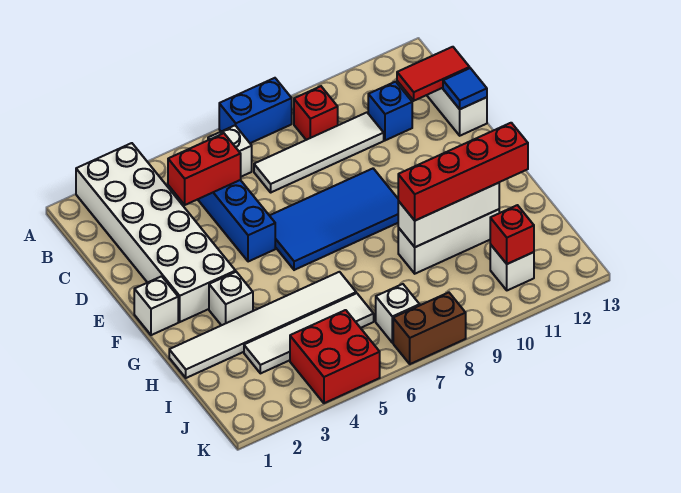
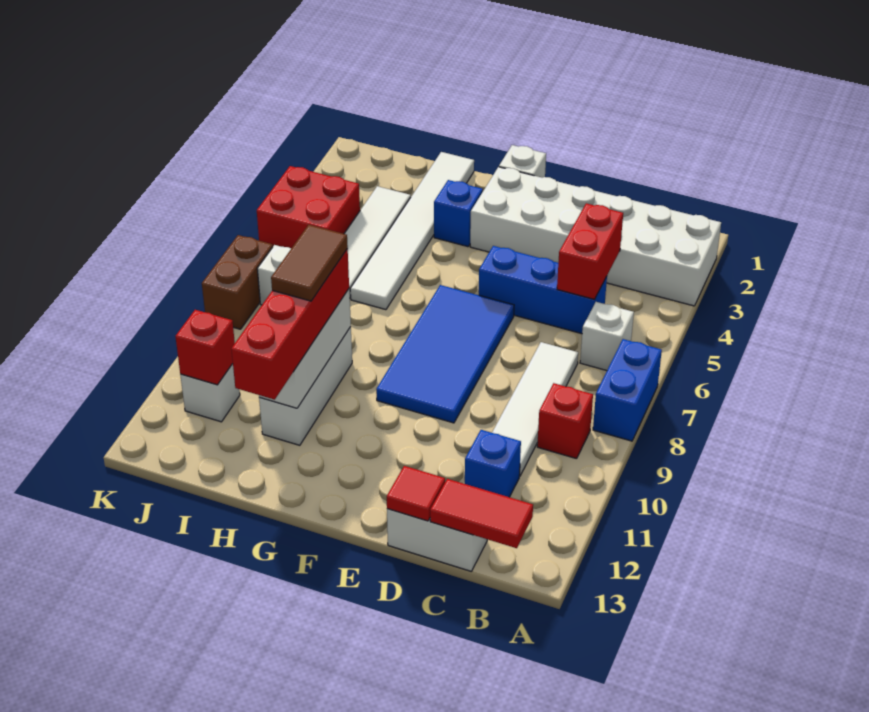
red 1x2 tile [397,47,470,101] -> red 1x2 tile turned to [430,479,533,548]
blue 1x1 tile [443,68,487,109] -> red 1x1 tile [387,466,445,521]
white 1x1 brick [209,272,253,325] -> blue 1x1 brick [434,180,483,247]
none -> brown 1x2 tile [271,225,348,301]

